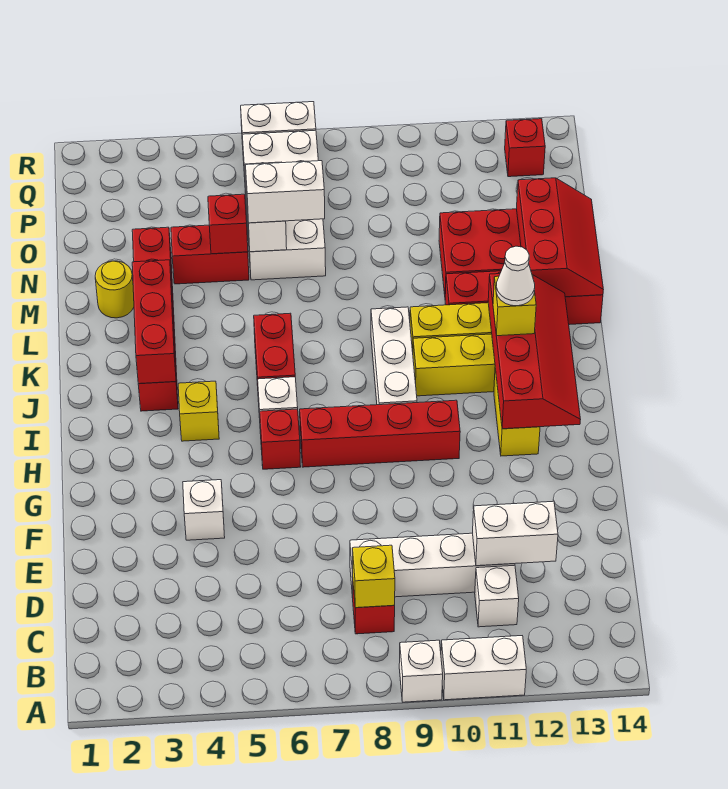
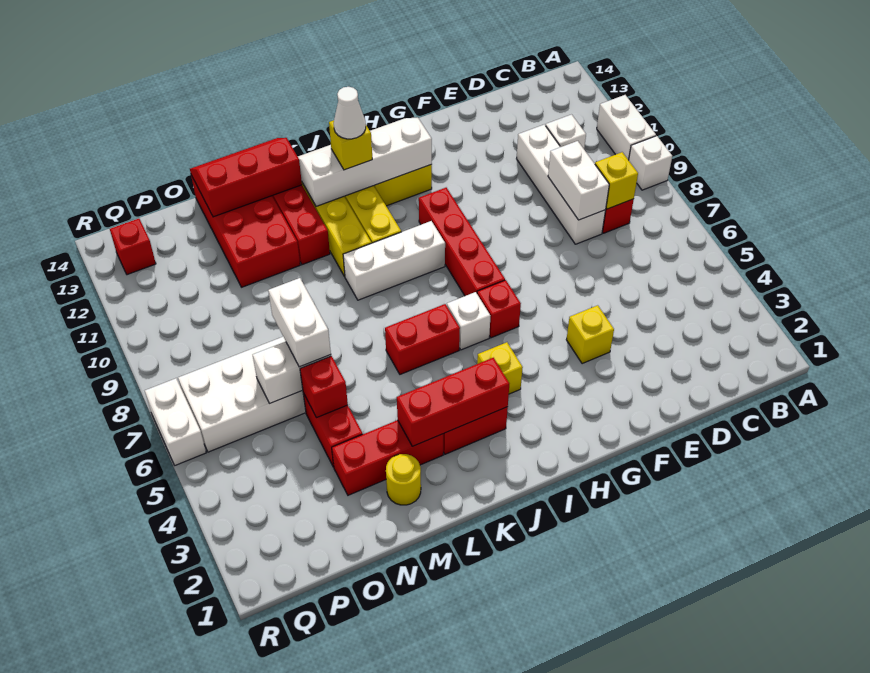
white 1x2 brick [473,501,558,566] -> white 1x2 brick moved to [548,141,609,220]
white 1x1 brick [183,480,225,540] -> yellow 1x1 brick [566,305,614,364]
red 2x4 slope [488,274,581,429] -> white 2x4 slope [298,118,432,206]

